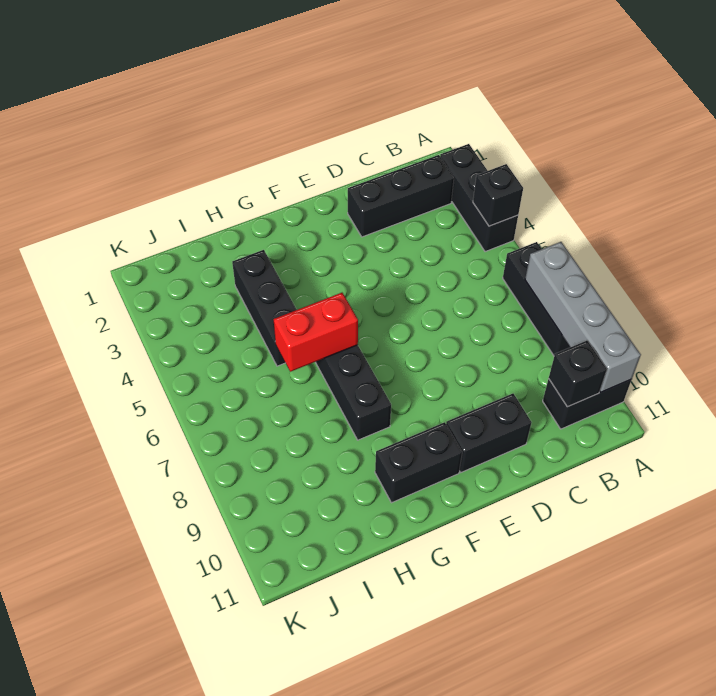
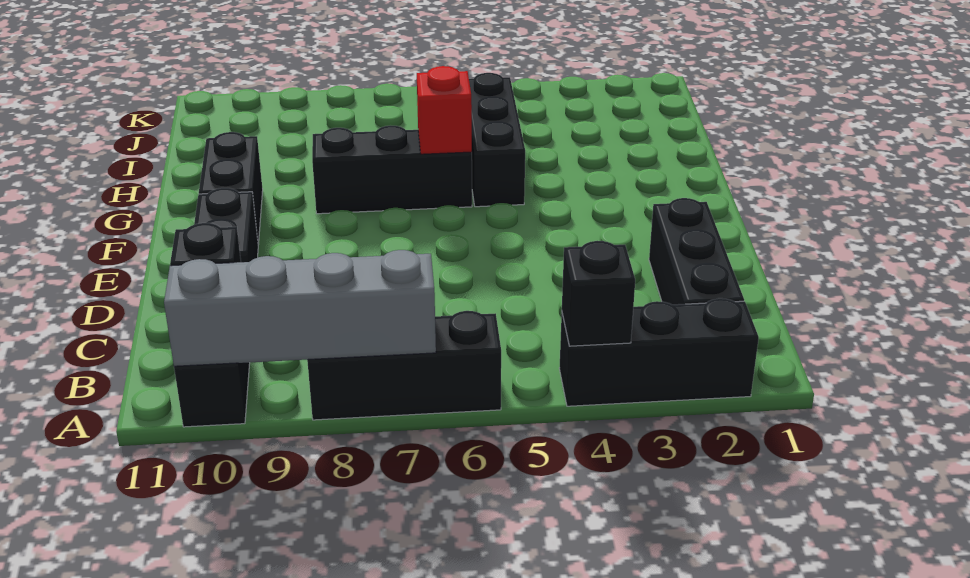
red 1x2 brick [274,293,358,372] -> red 1x1 brick [417,66,472,154]
black 1x3 brick [232,250,297,366] -> black 1x3 brick turned to [469,73,525,207]

